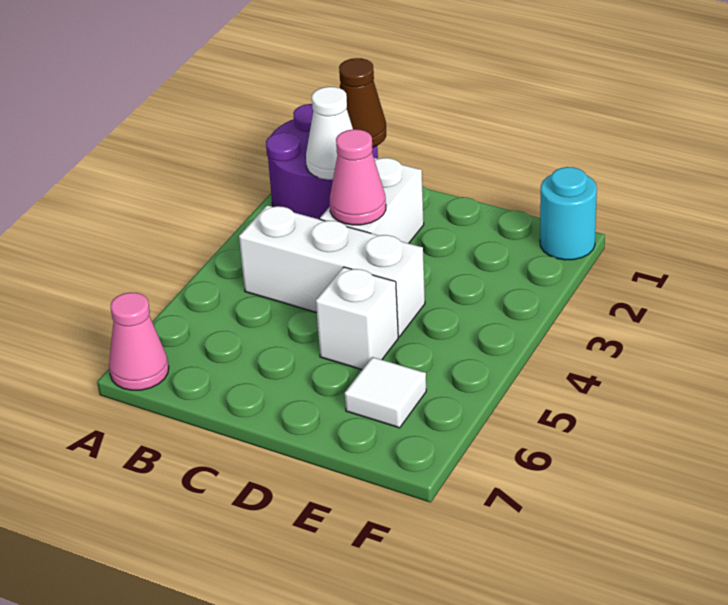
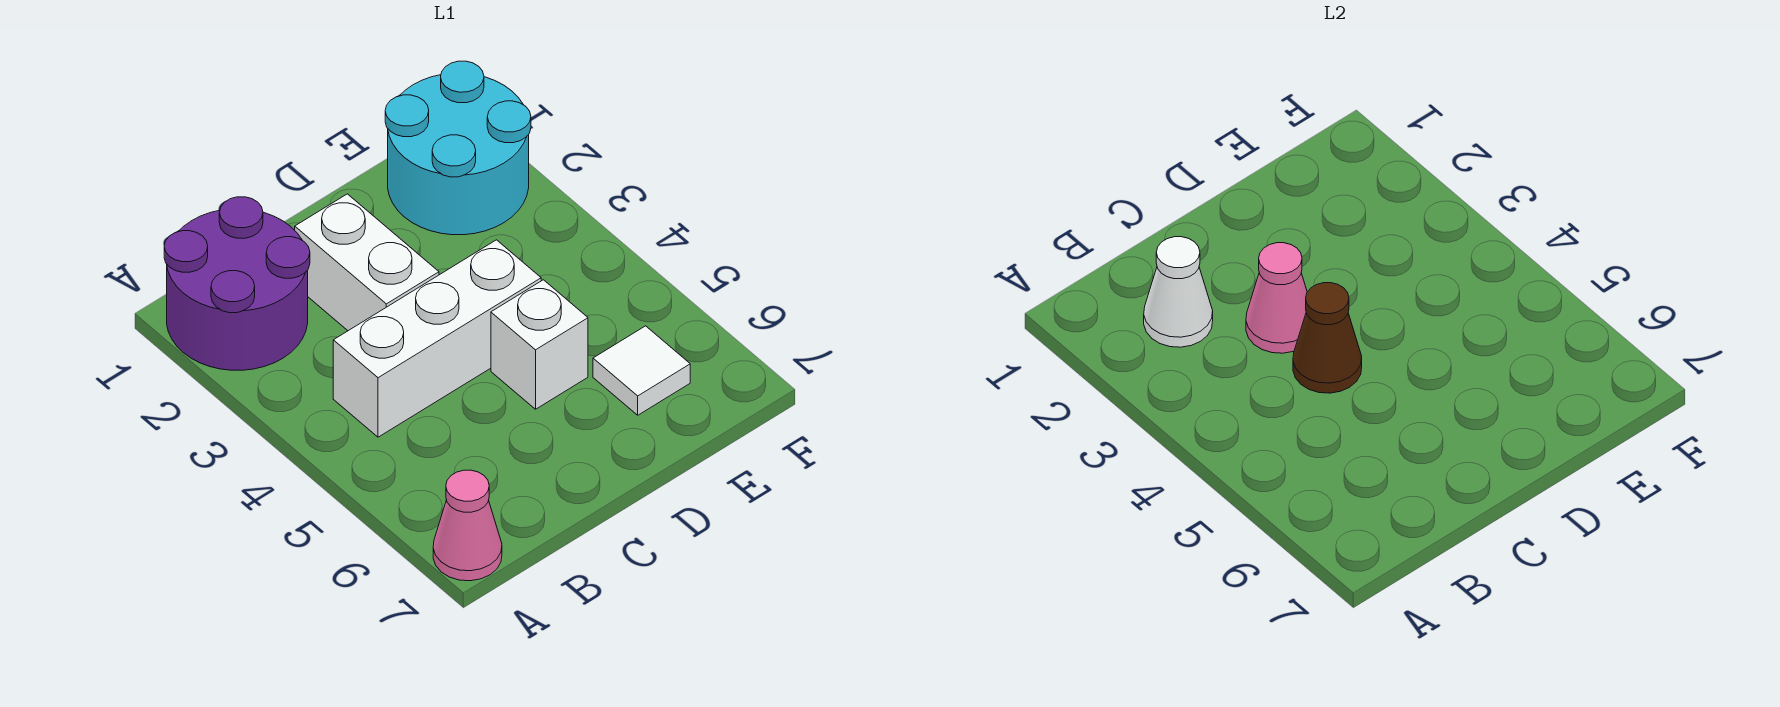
brown 1x1 cone [339,58,386,148] -> brown 1x1 cone moved to [1293,283,1362,393]
cyan 1x1 round brick [540,167,597,260] -> cyan 2x2 round brick [385,61,531,235]

